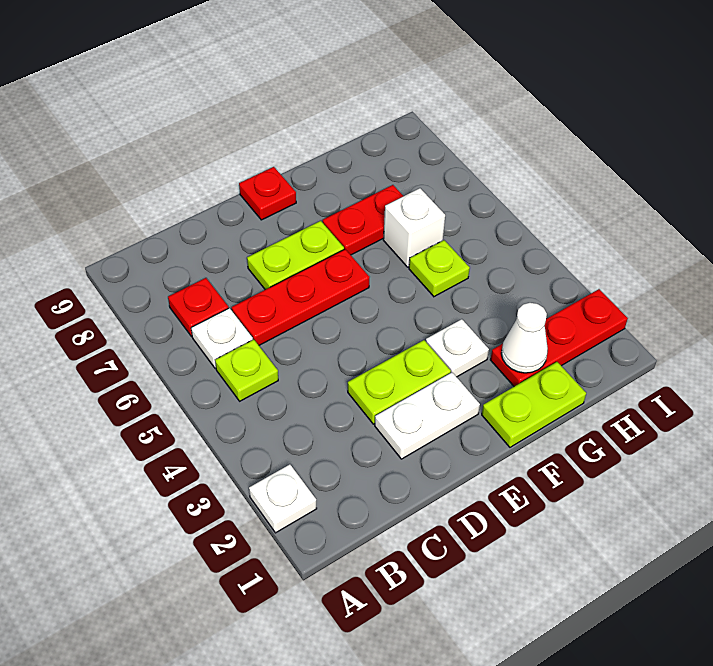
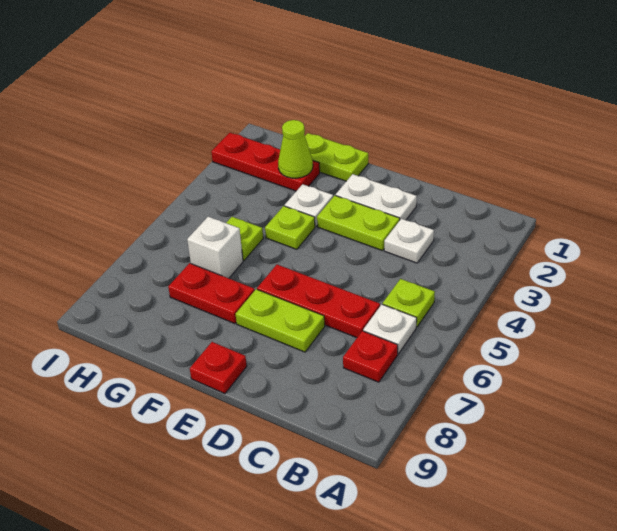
white 1x1 plate [249,464,317,533] -> white 1x1 plate moved to [384,219,434,263]
none -> lime 1x1 plate [265,206,315,249]
white 1x1 cone [501,303,548,373] -> lime 1x1 cone [278,120,313,178]

